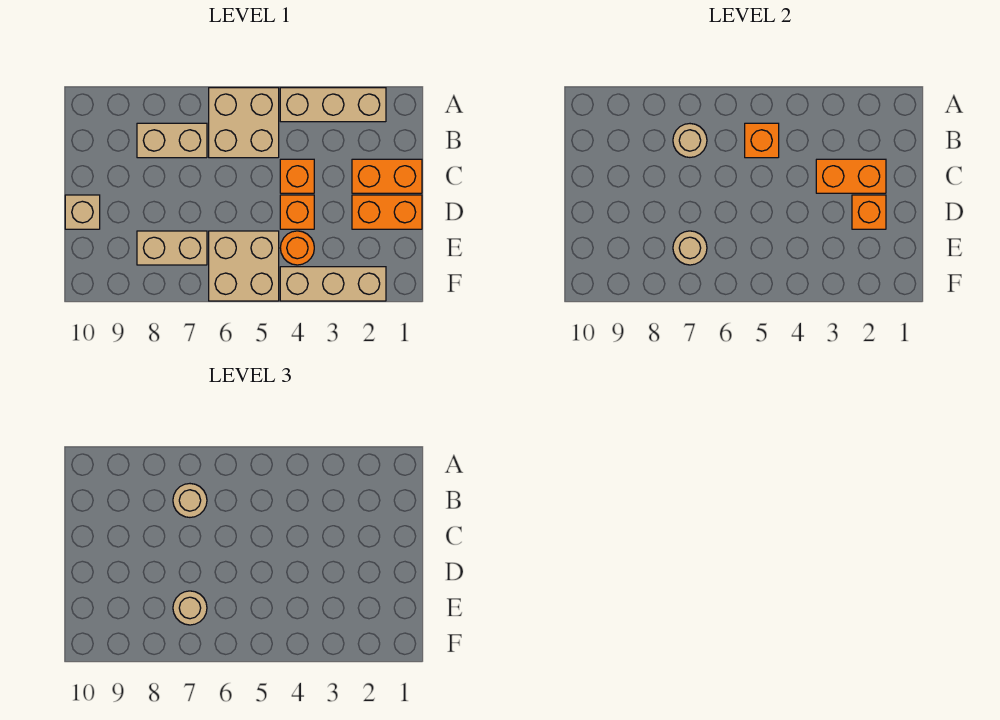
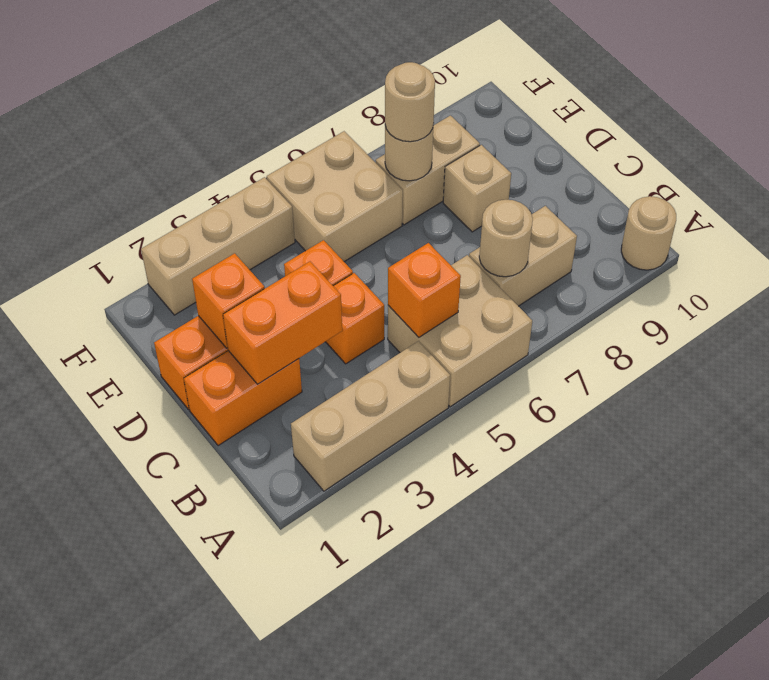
tan 1x1 round brick [173,484,207,517] -> tan 1x1 round brick moved to [621,196,676,270]
tan 1x1 brick [65,195,100,229] -> tan 1x1 brick moved to [443,145,511,232]
orange 1x1 round brick [280,231,314,265] -> none

